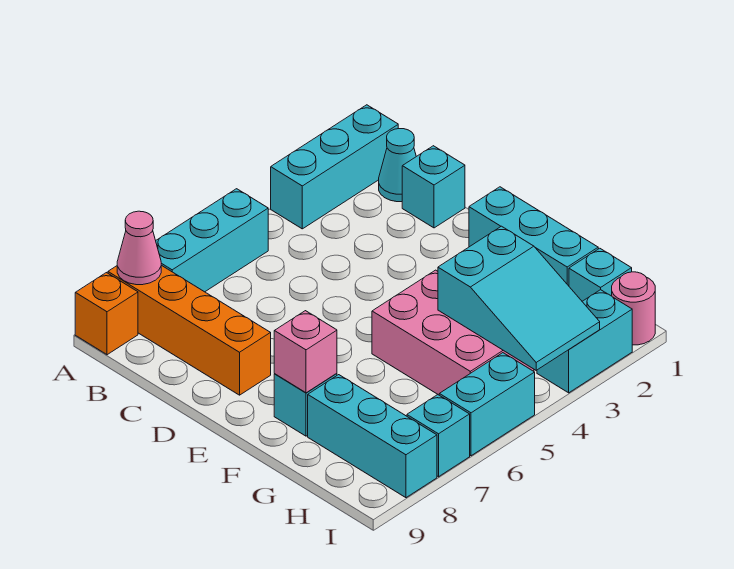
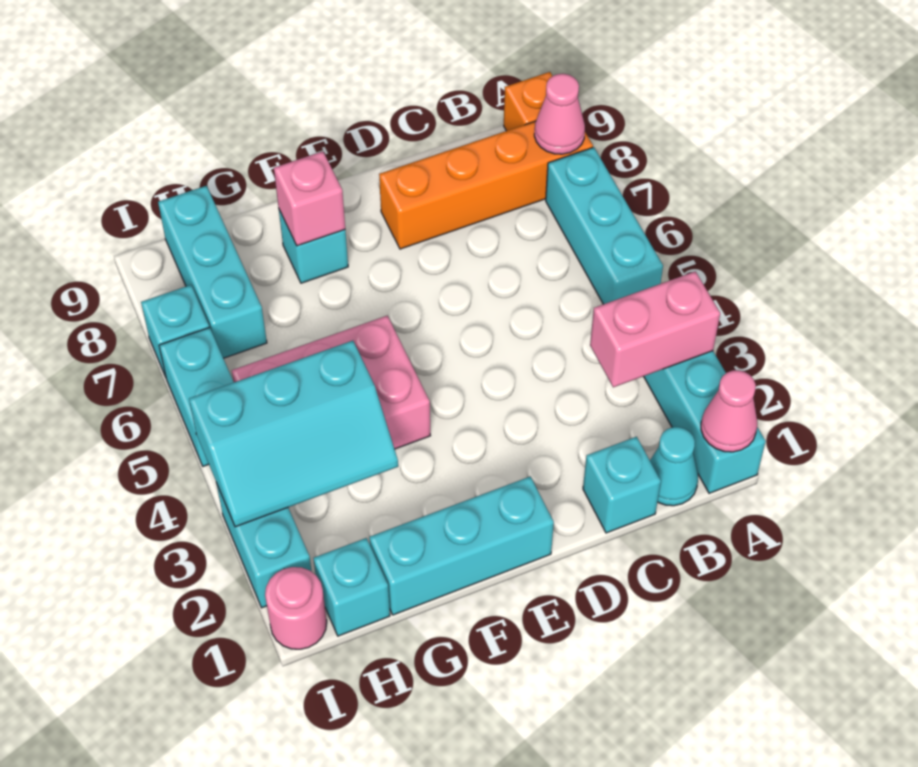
none -> pink 1x1 cone [701,370,757,452]
none -> pink 1x2 brick [590,271,720,387]
cyan 2x3 slope [438,226,600,370] -> cyan 2x3 slope turned to [189,341,398,527]
cyan 1x3 brick [308,375,437,498] -> cyan 1x3 brick turned to [158,186,267,358]

